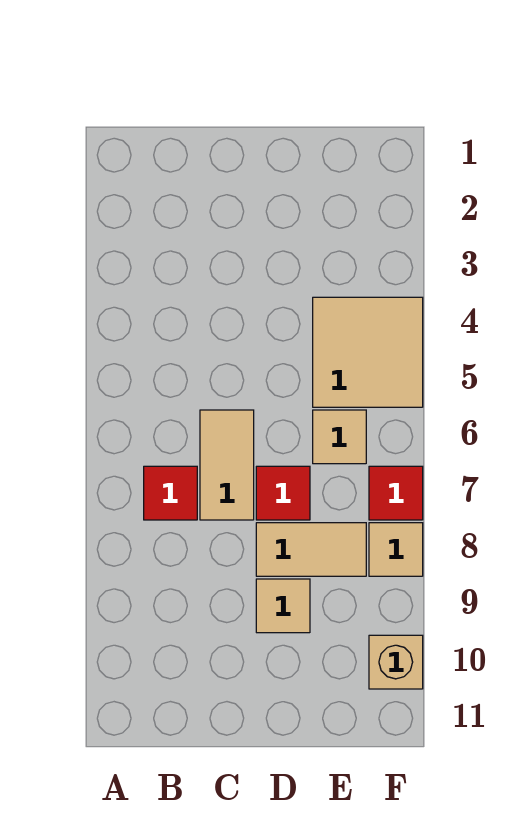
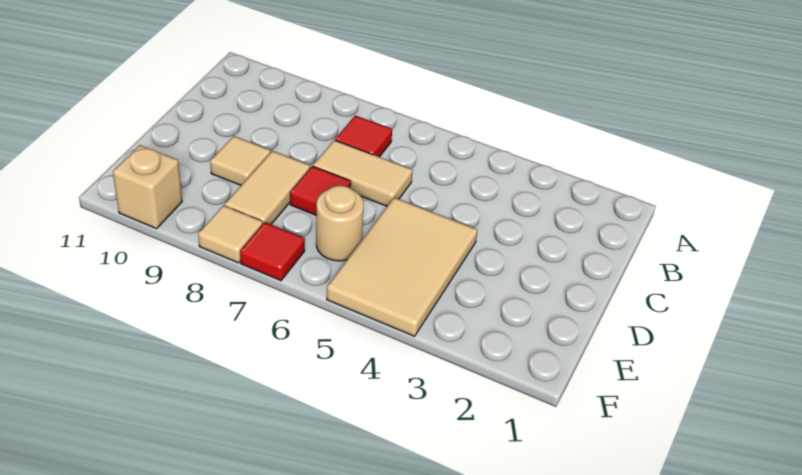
tan 2x2 tile [313,297,423,407] -> tan 2x3 tile [327,198,477,336]
tan 1x1 tile [313,410,366,464] -> tan 1x1 round brick [316,186,364,261]

